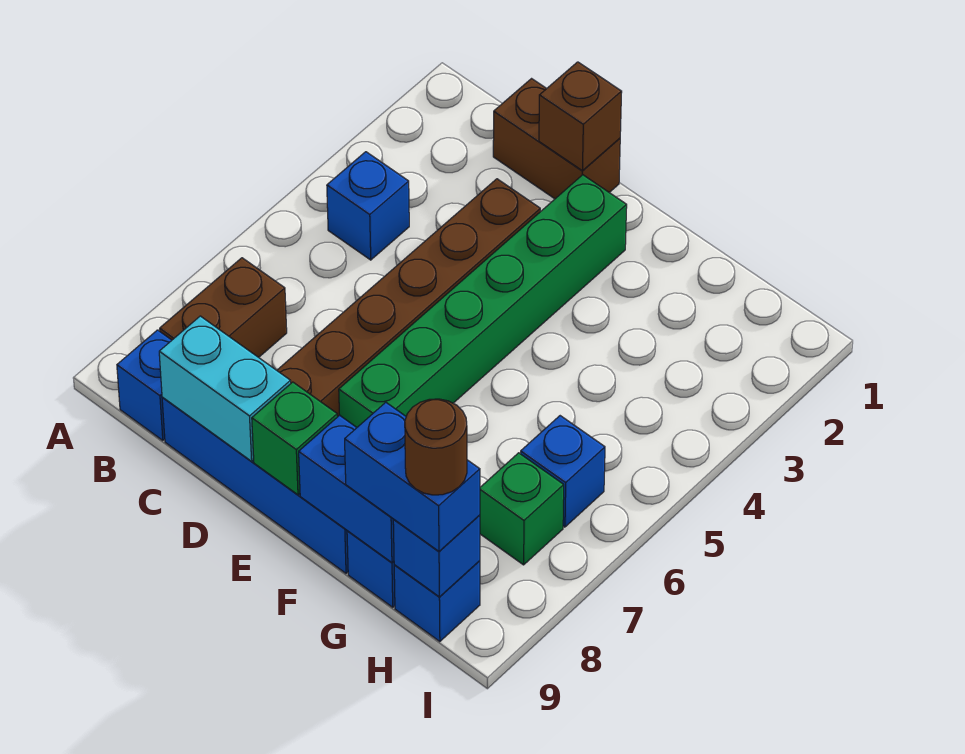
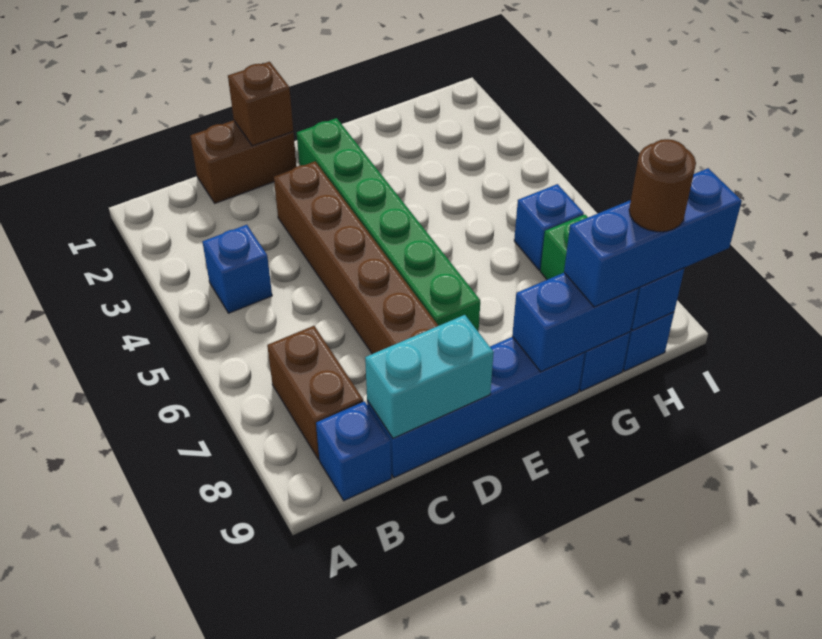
green 1x1 brick [252,382,337,495] -> none
blue 1x2 brick [345,402,480,551] -> blue 1x3 brick [564,168,742,307]

